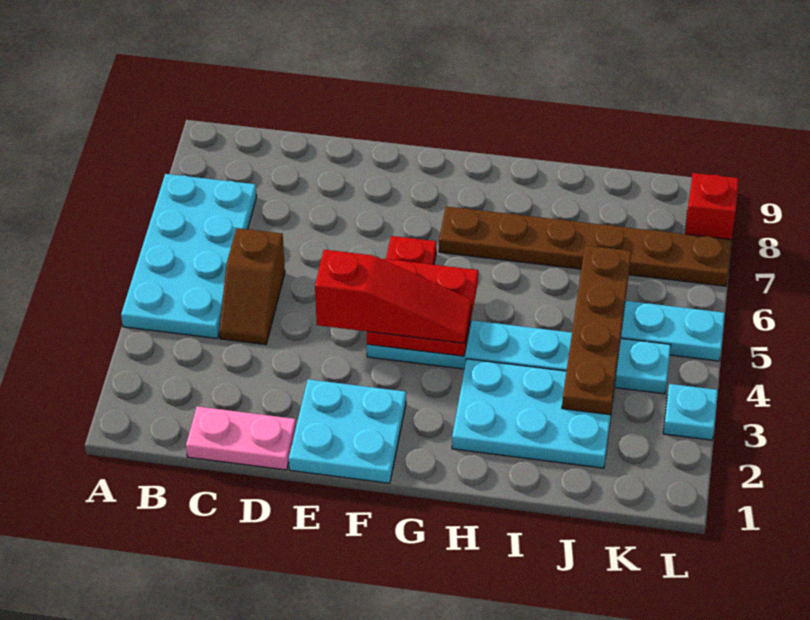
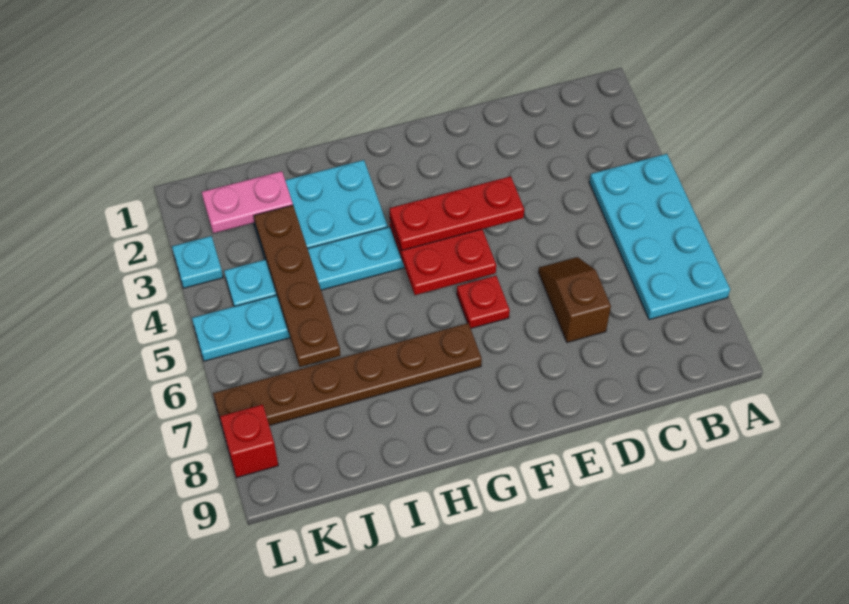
pink 1x2 plate [186,406,296,470] -> pink 1x2 plate moved to [202,171,293,233]
brown 1x2 slope [219,228,285,345] -> brown 1x2 slope moved to [538,257,611,342]
cyan 2x2 plate [289,379,406,483] -> none
red 1x3 slope [315,250,472,343] -> red 1x3 plate [390,176,524,250]

